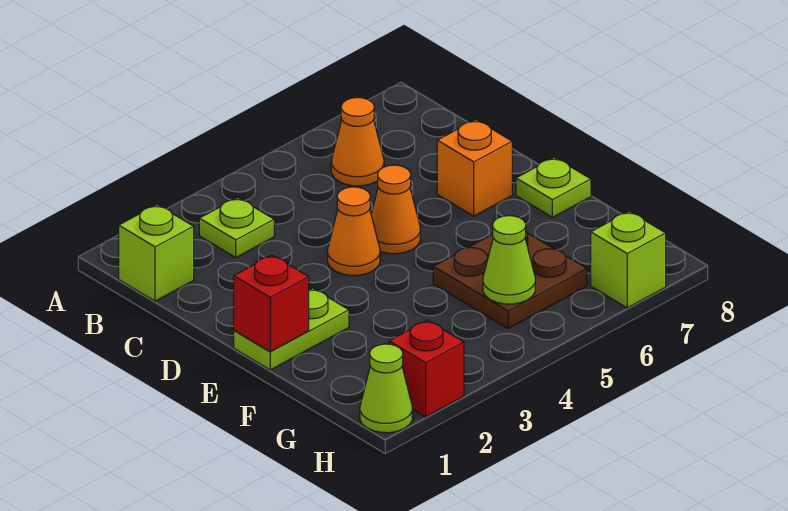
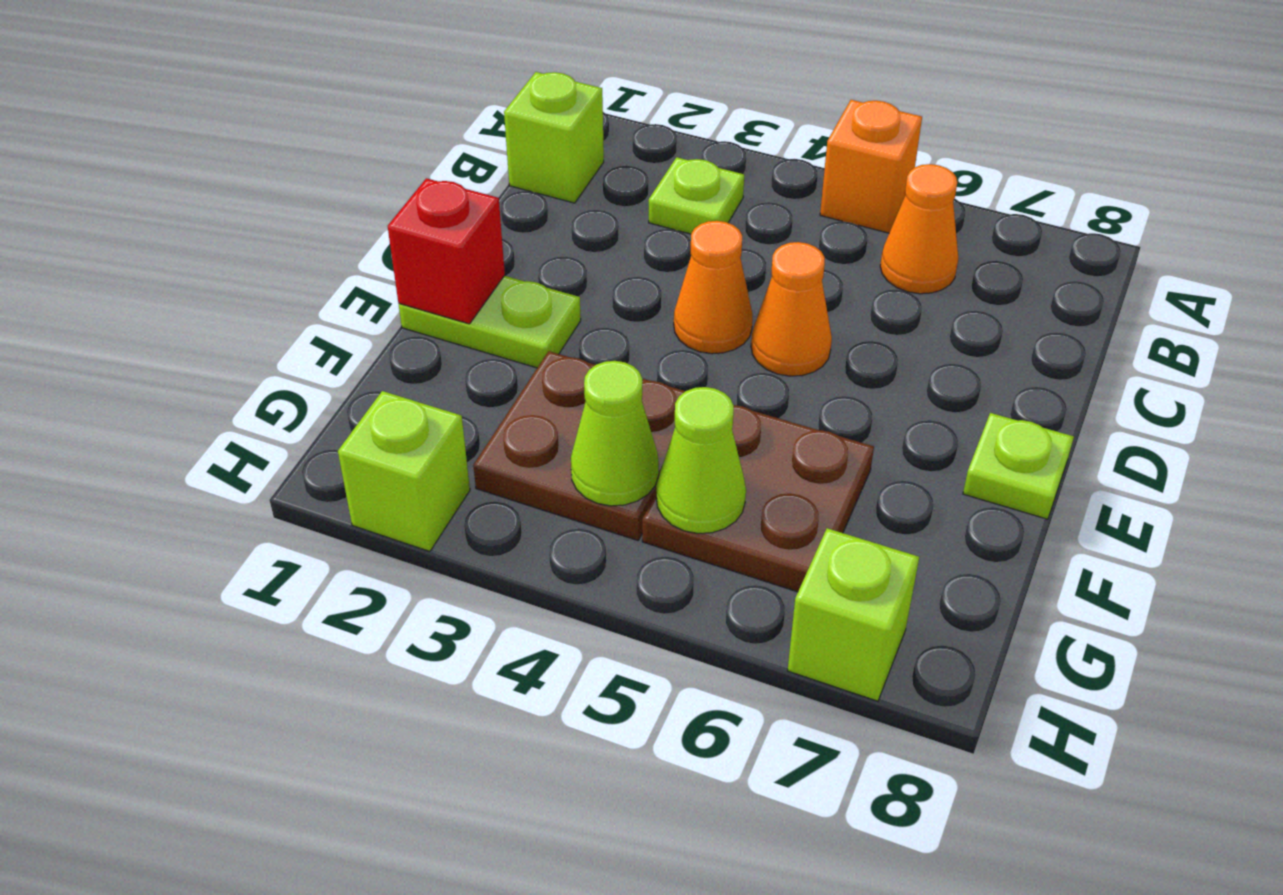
orange 1x1 brick [437,120,512,216] -> orange 1x1 brick moved to [820,100,922,233]
none -> brown 2x2 plate [473,351,685,540]
lime 1x1 cone [360,344,412,433] -> lime 1x1 cone moved to [571,361,659,506]
red 1x1 brick [389,320,464,417] -> lime 1x1 brick [338,391,470,551]

